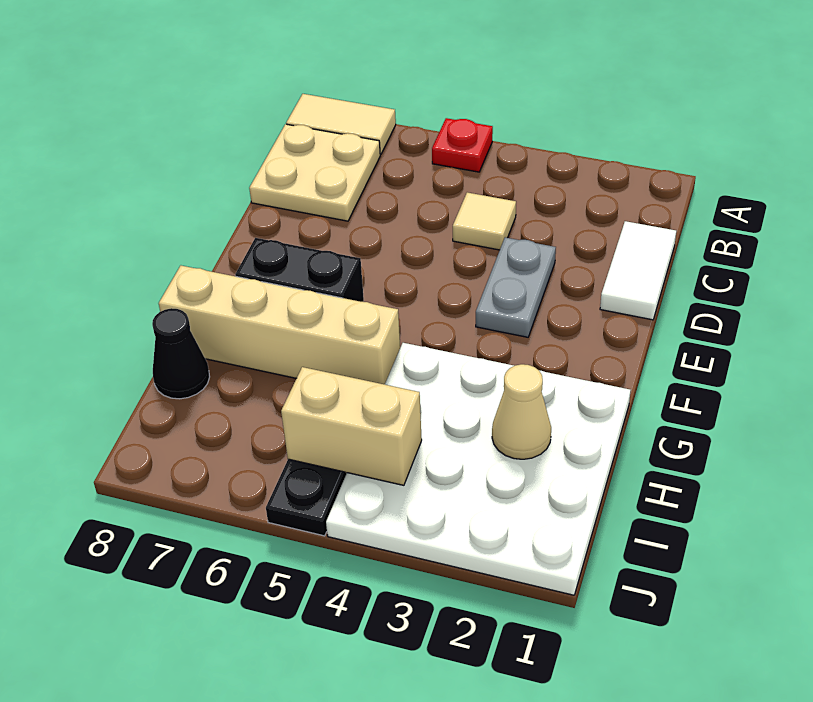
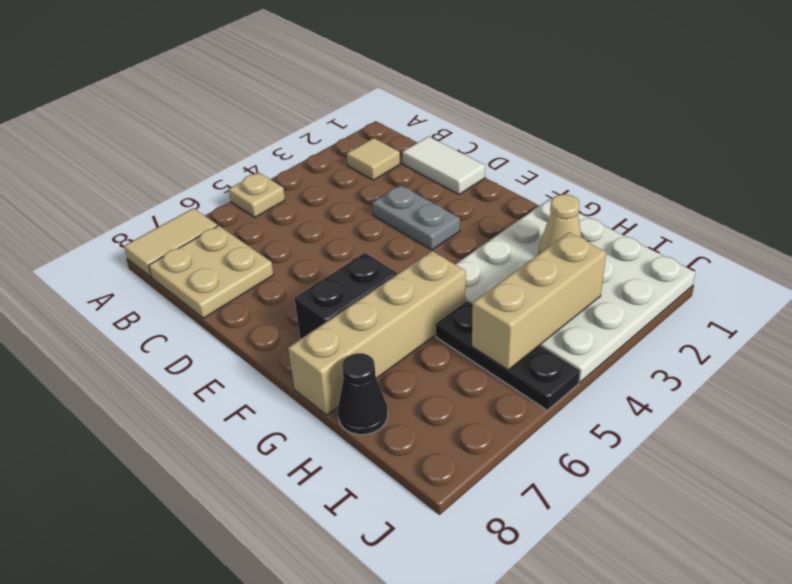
red 1x1 plate [432,118,493,172] -> tan 1x1 plate [228,173,285,217]
tan 1x1 tile [453,192,516,250] -> tan 1x1 tile moved to [347,138,400,180]
tan 1x2 brick [281,367,422,485] -> tan 1x3 brick [472,233,606,370]

